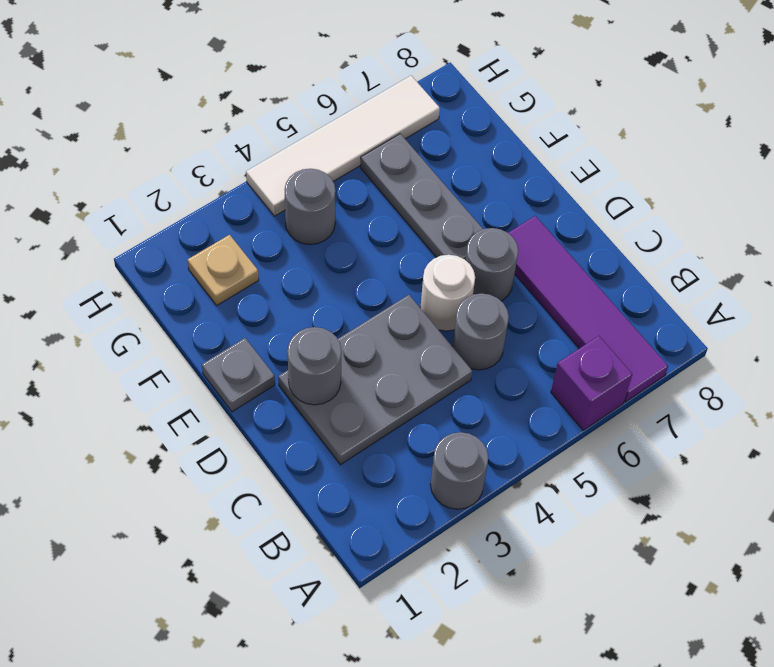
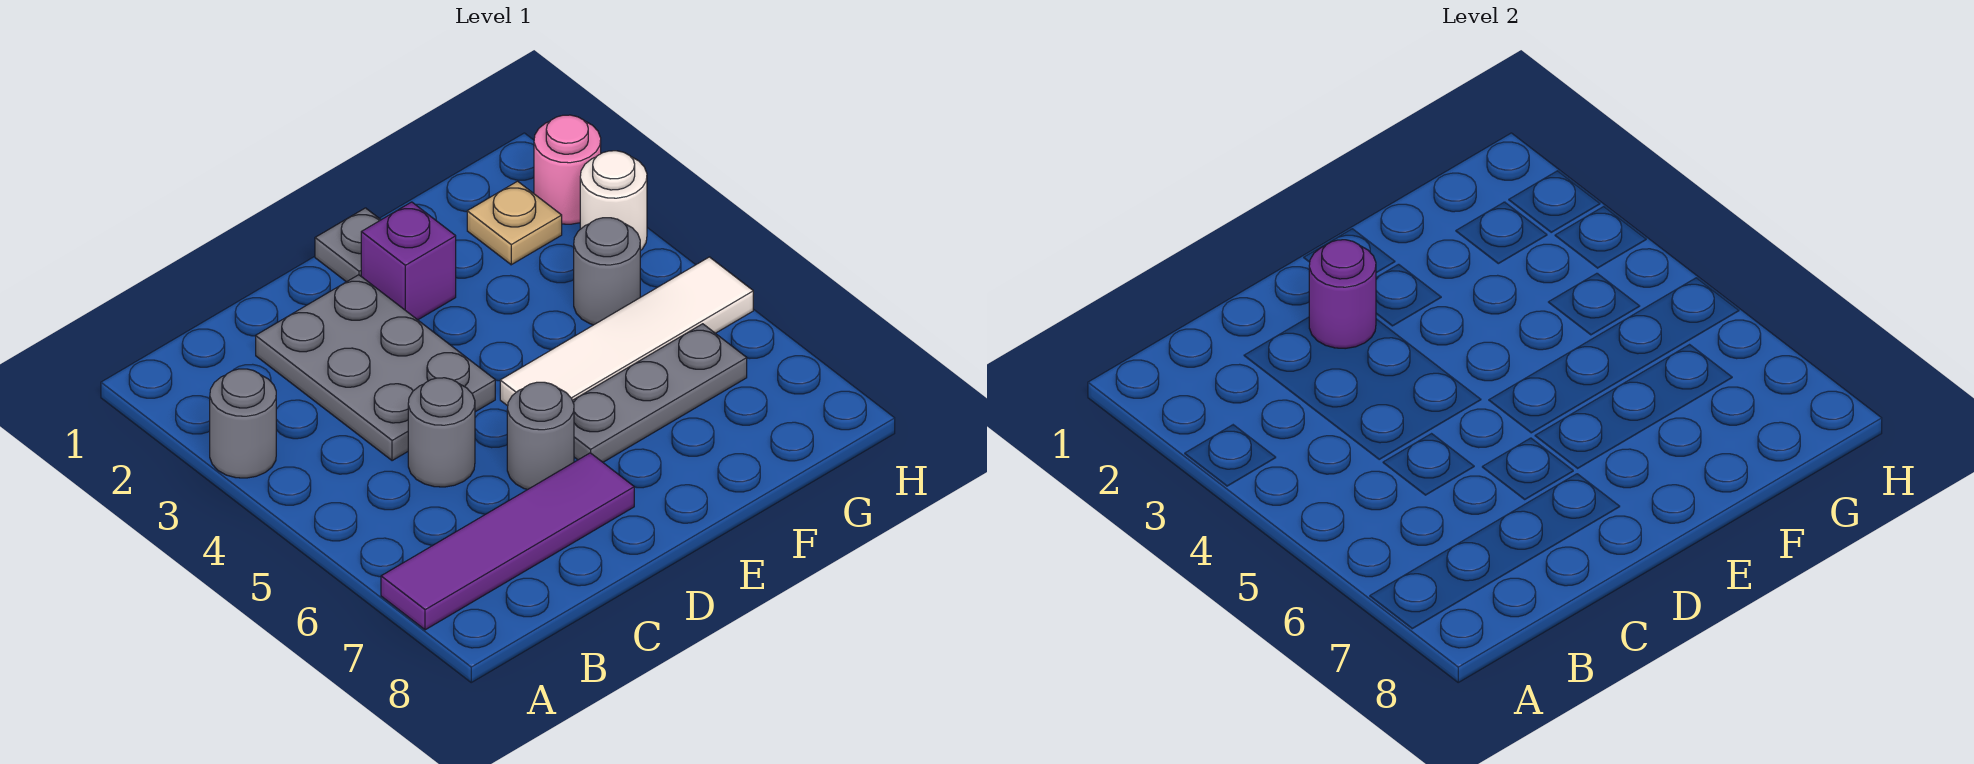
purple 1x1 brick [551,336,632,430] -> purple 1x1 brick moved to [361,202,456,320]
grey 1x1 round brick [287,327,342,405] -> purple 1x1 round brick [1309,240,1376,349]
white 1x1 round brick [420,255,475,331] -> white 1x1 round brick moved to [580,151,647,251]
none -> pink 1x1 round brick [534,115,601,224]
white 1x4 tile [246,76,440,216] -> white 1x4 tile turned to [500,257,753,406]

